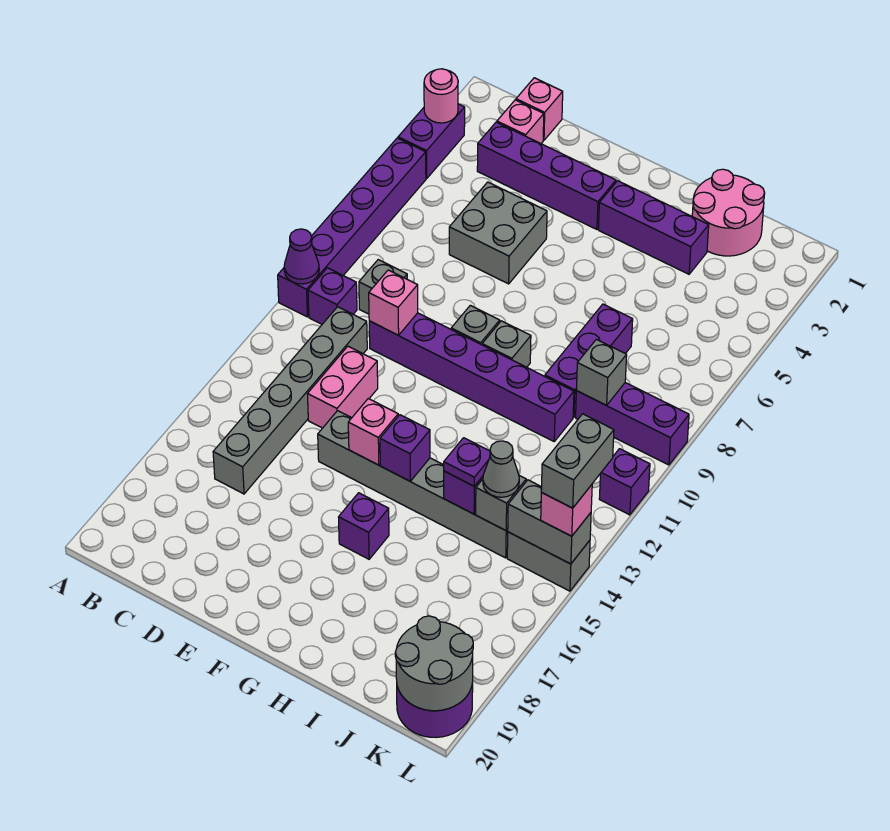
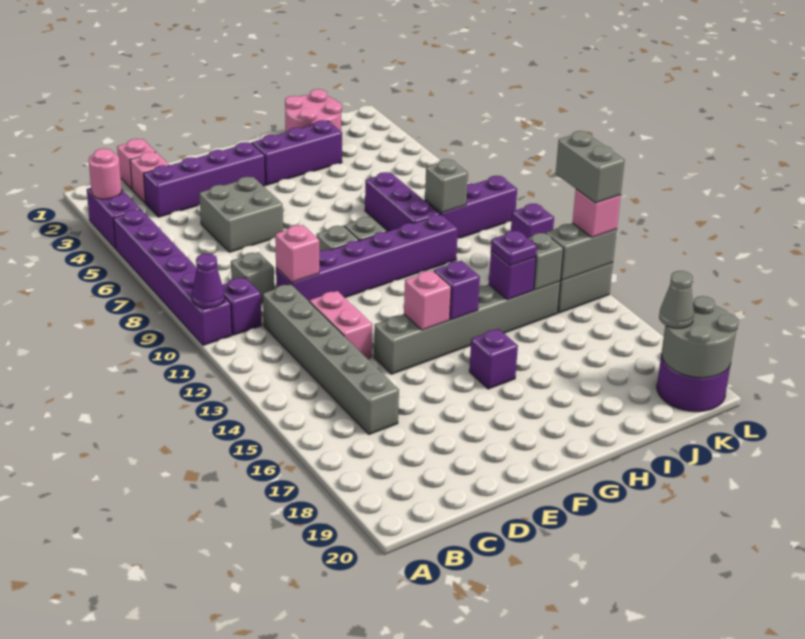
grey 1x1 cone [483,441,519,497] -> grey 1x1 cone moved to [659,271,694,328]

